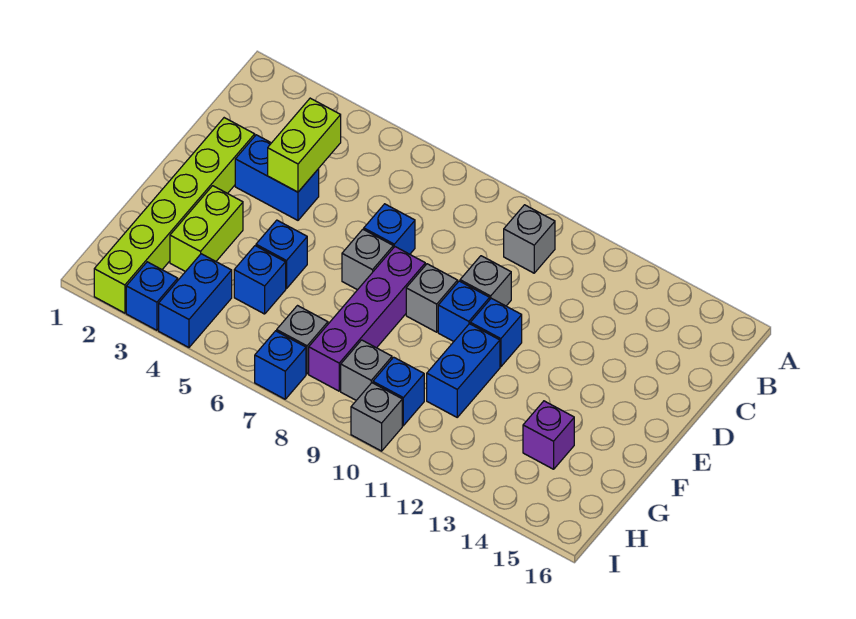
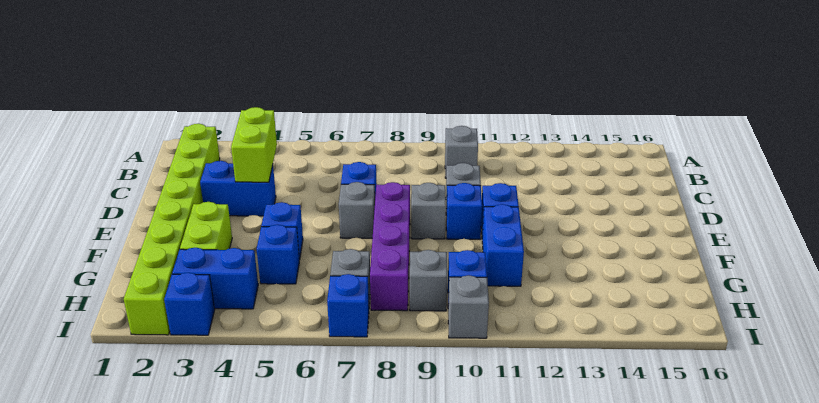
lime 1x6 brick [94,118,255,313] -> lime 1x8 brick [124,124,220,335]
purple 1x1 brick [523,401,574,469] -> none
blue 1x2 brick [159,254,232,347] -> blue 1x2 brick turned to [172,248,258,309]

